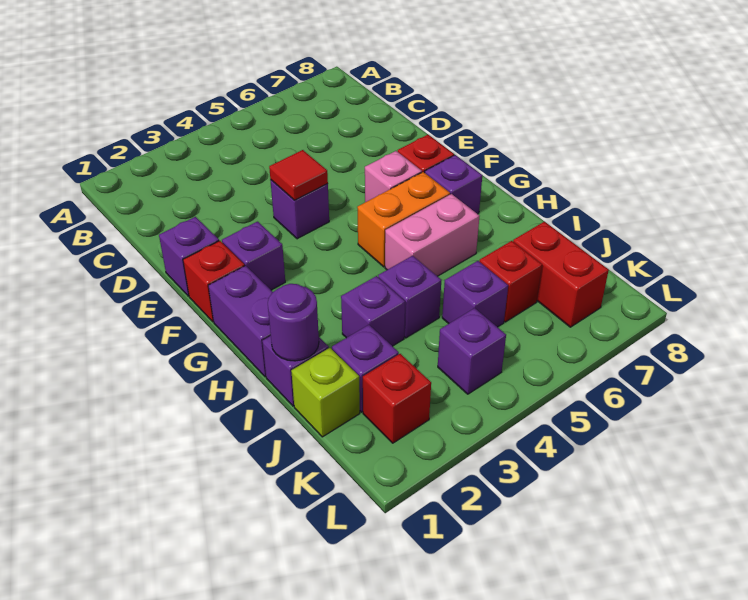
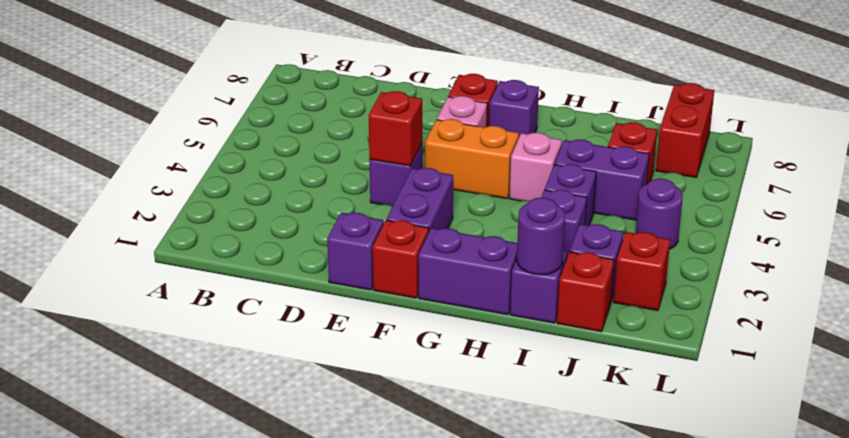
red 1x1 tile [269,150,328,200] -> red 1x1 brick [368,91,422,166]
purple 1x1 brick [222,222,285,290] -> purple 1x2 brick [386,168,453,231]
orange 1x2 brick [357,172,450,267] -> orange 1x2 brick turned to [425,119,519,199]
pink 1x2 brick [385,194,479,276] -> pink 1x1 brick [510,133,562,201]
lime 1x1 brick [291,348,360,437] -> red 1x1 brick [557,252,614,332]
purple 1x1 brick [442,261,508,327] -> purple 1x2 brick [555,139,649,220]
red 1x2 brick [513,222,609,327] -> red 1x2 brick turned to [656,83,714,177]
purple 1x1 brick [438,308,506,394] -> purple 1x1 round brick [636,179,683,249]

